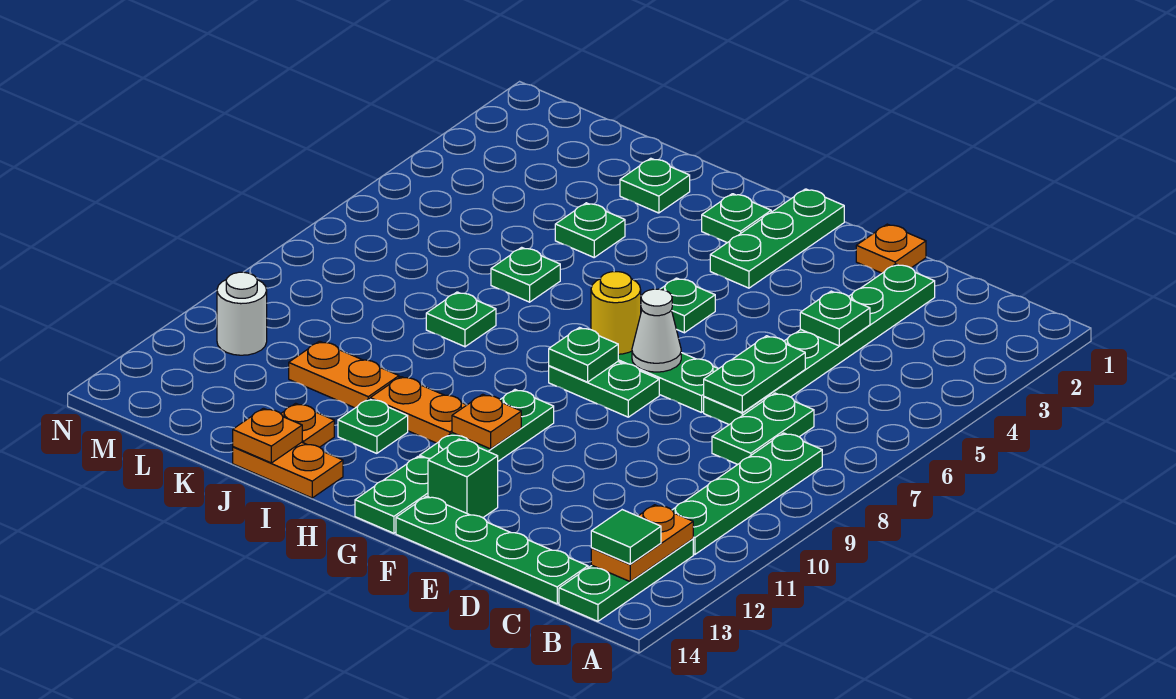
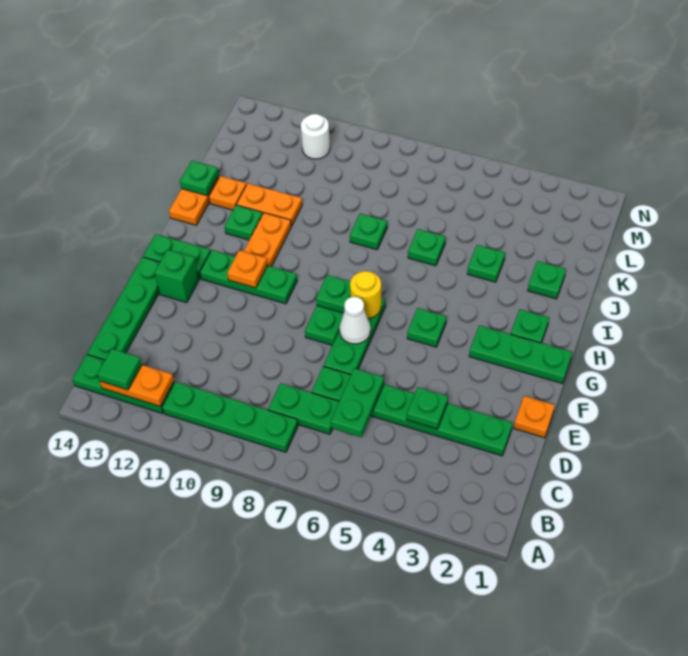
green 1x2 plate [704,336,805,413] -> green 1x2 plate turned to [331,368,384,437]
orange 1x2 plate [289,341,399,408] -> orange 1x2 plate turned to [236,184,302,226]
orange 1x1 plate [233,408,302,463] -> green 1x1 plate [180,161,219,195]

